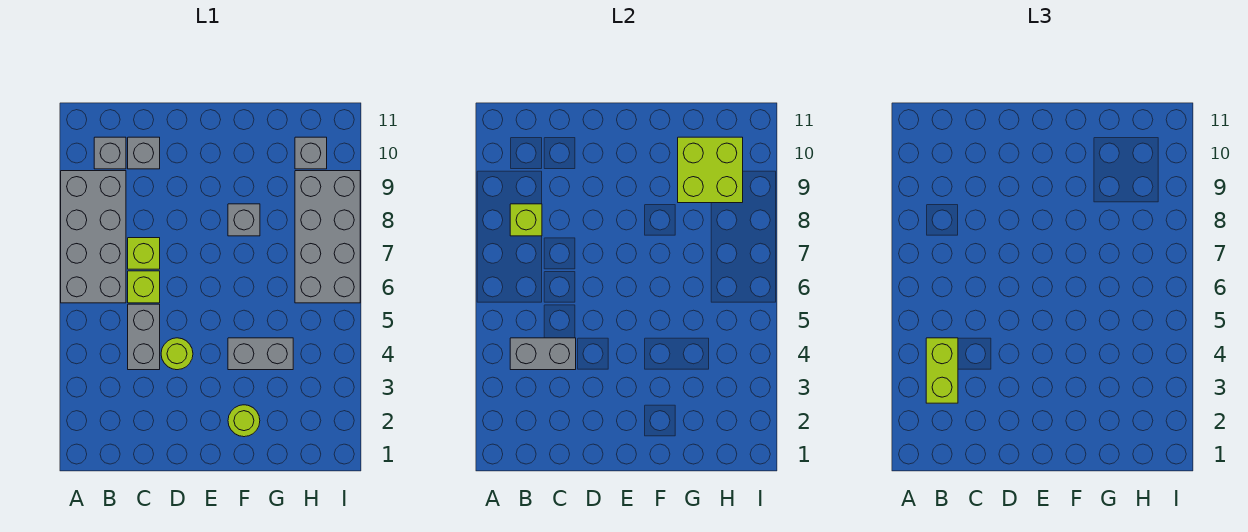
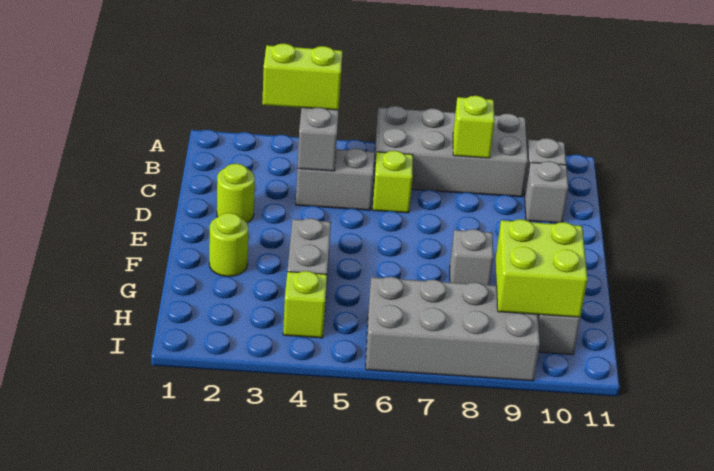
lime 1x1 brick [128,238,160,269] -> lime 1x1 brick moved to [283,271,327,338]
lime 1x1 round brick [161,338,193,370] -> lime 1x1 round brick moved to [217,164,255,223]

